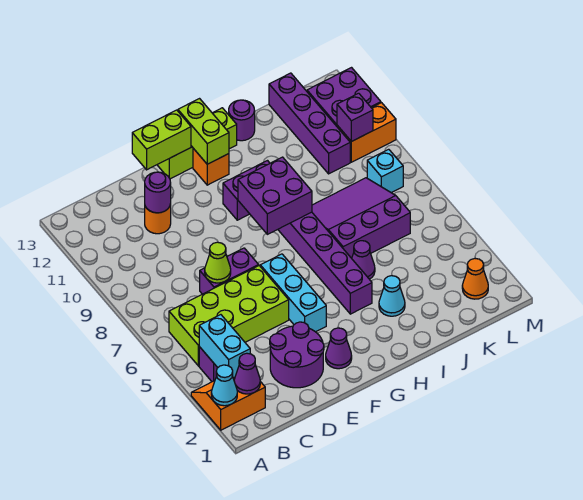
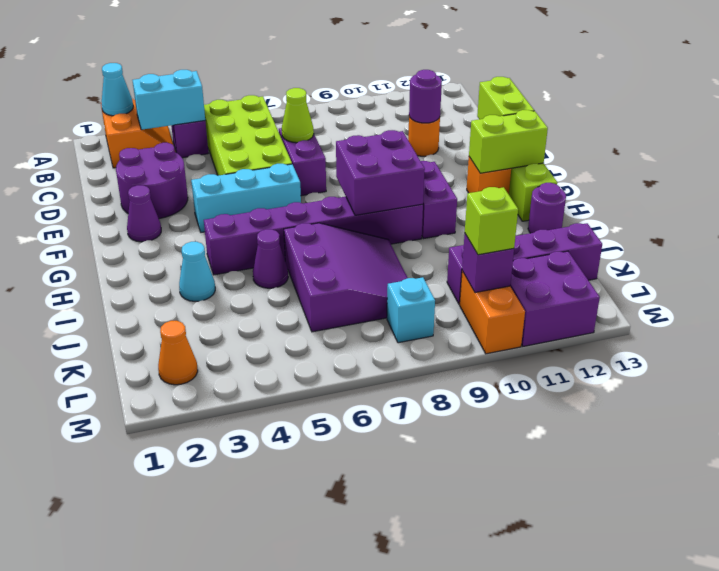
purple 1x1 cone [234,353,260,394] -> none
none -> lime 1x1 brick [465,187,518,255]

